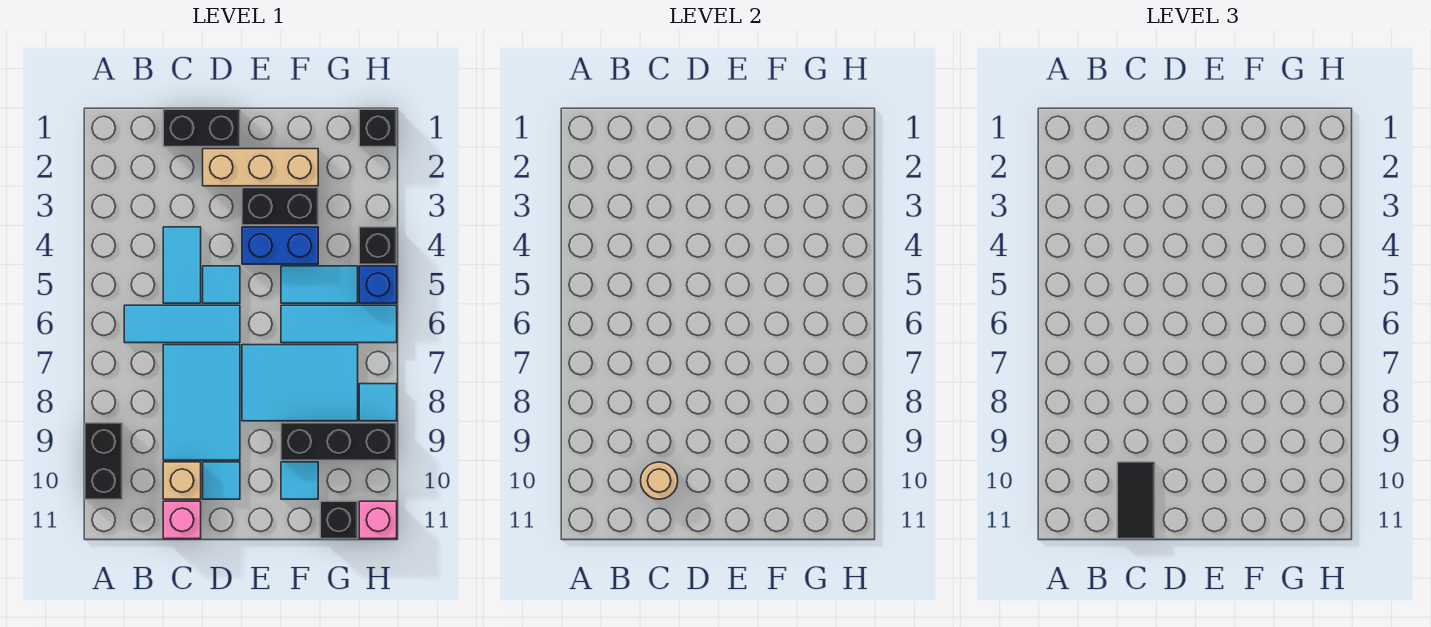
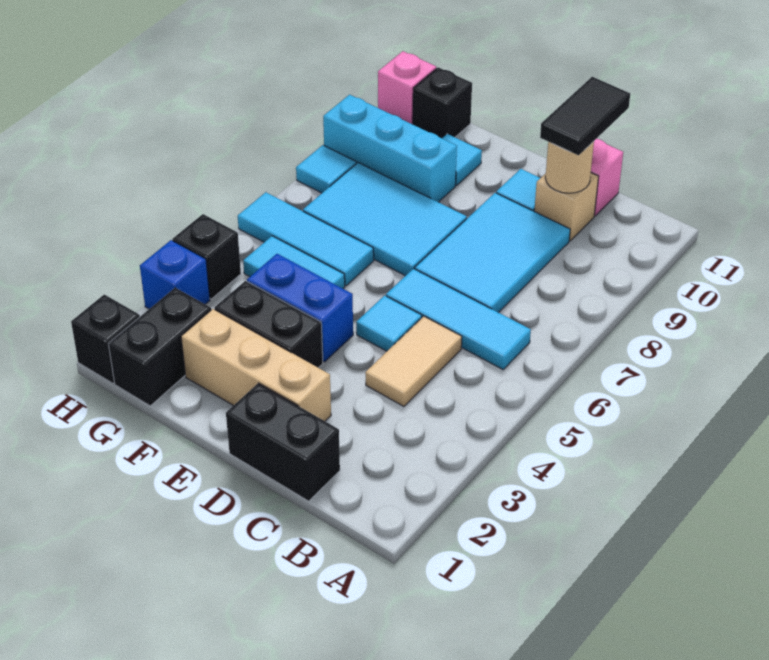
black 1x2 brick [85,423,122,499] -> black 1x2 brick moved to [109,288,211,406]
cyan 1x2 tile [163,227,201,303] -> tan 1x2 tile [365,316,462,406]
black 1x3 brick [281,423,397,460] -> cyan 1x3 brick [323,95,457,202]
blue 1x1 brick [359,266,397,303] -> blue 1x1 brick moved to [140,240,210,309]

